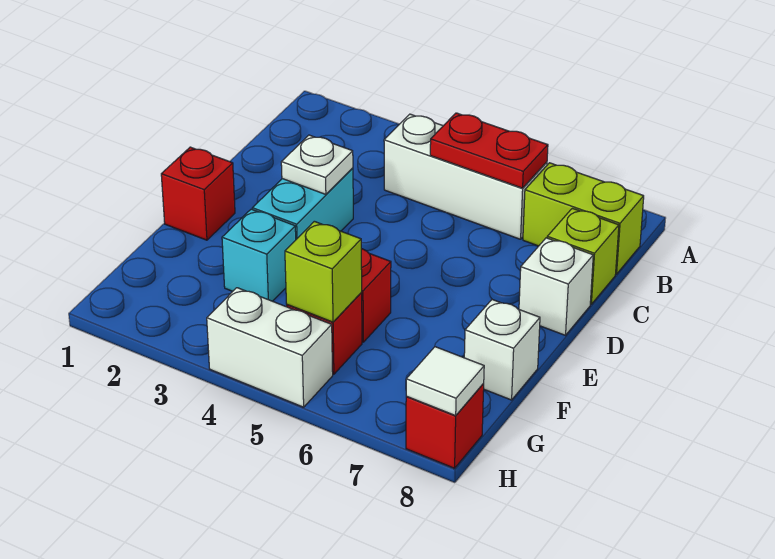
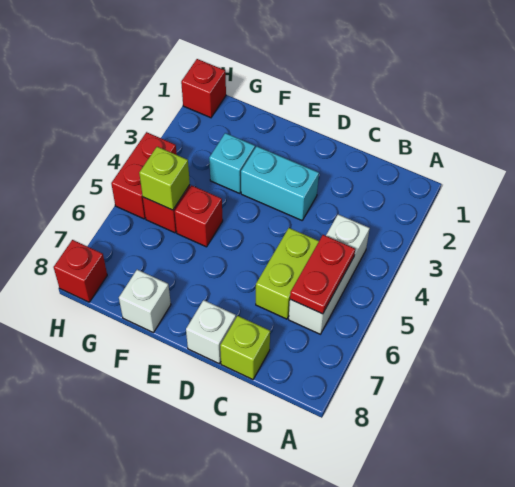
lime 1x2 brick [523,163,644,274] -> lime 1x2 brick moved to [256,228,319,319]
white 1x1 plate [281,135,353,194] -> none
red 1x1 brick [161,147,235,240] -> red 1x1 brick moved to [181,59,226,118]
white 1x2 brick [207,288,333,407] -> red 1x2 brick [111,132,177,219]
white 1x1 tile [406,347,484,416] -> none

